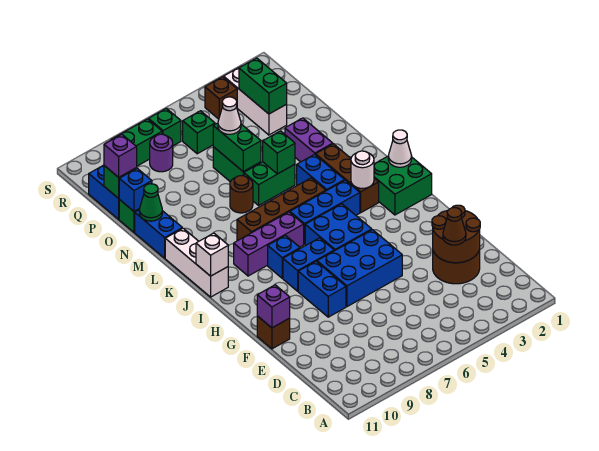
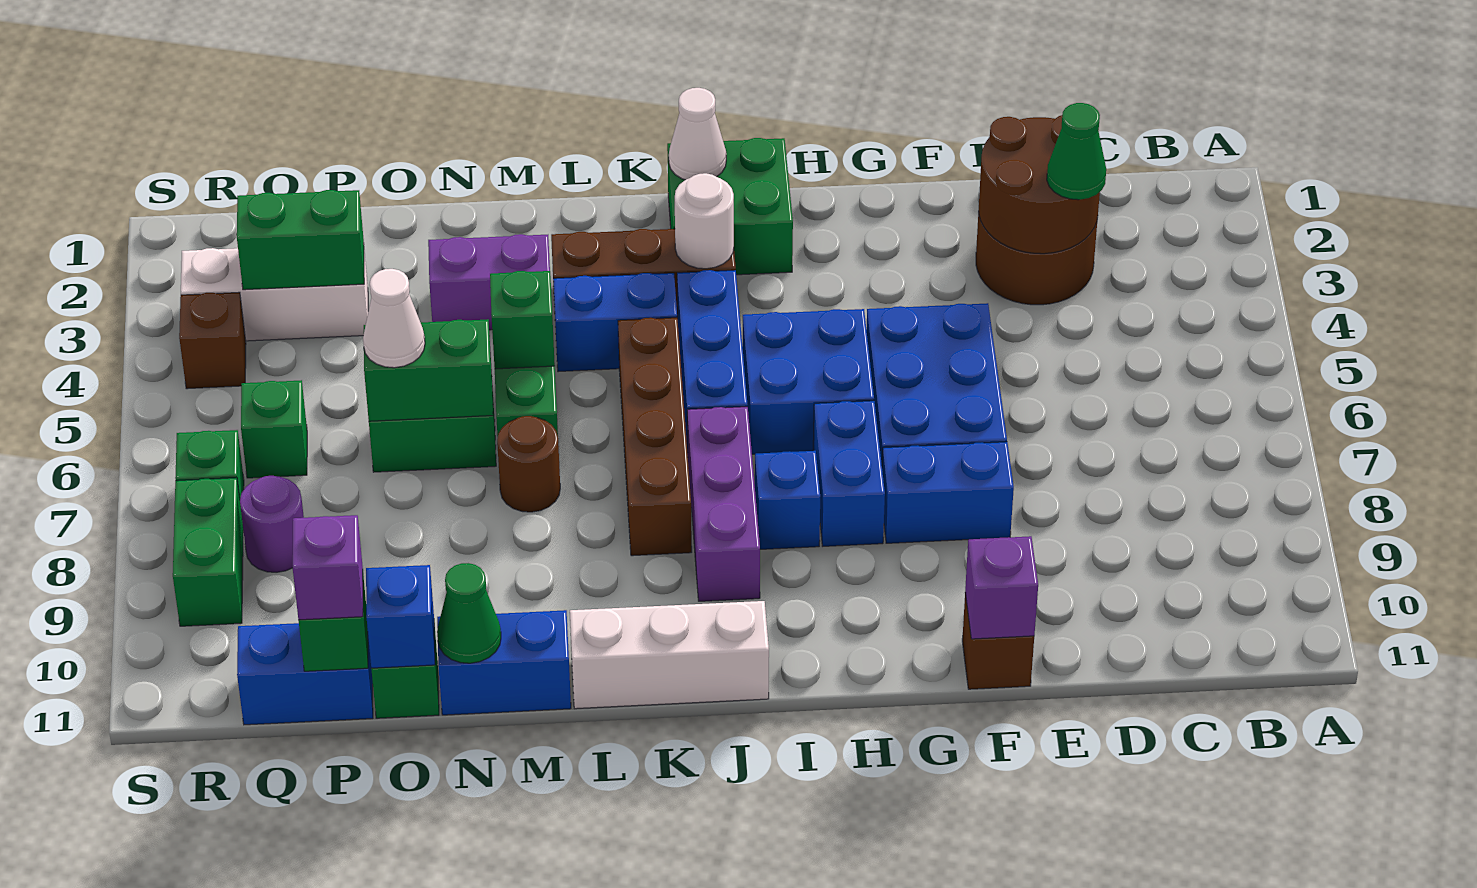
brown 1x1 cone [443,208,466,245] -> green 1x1 cone [1047,103,1106,200]
white 1x1 brick [196,233,228,276] -> none

